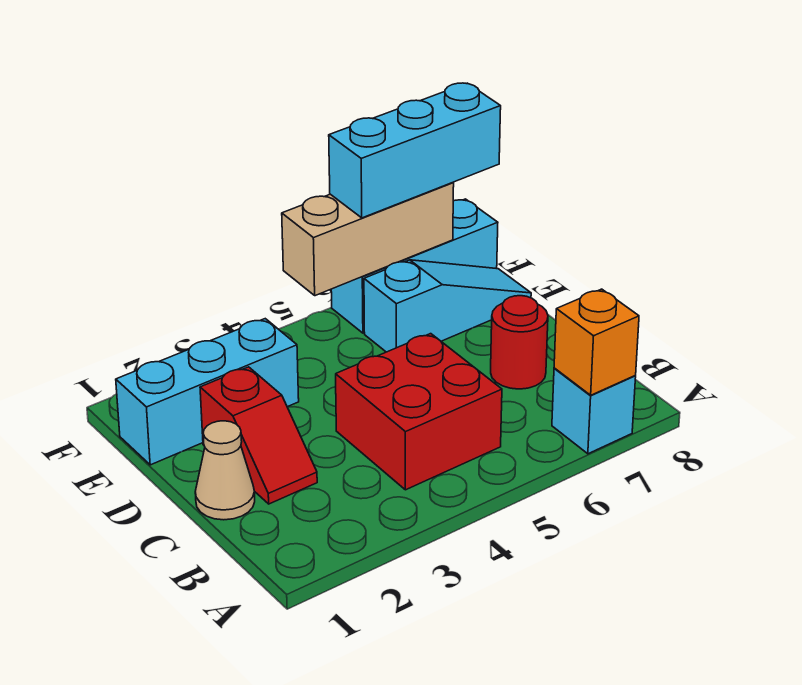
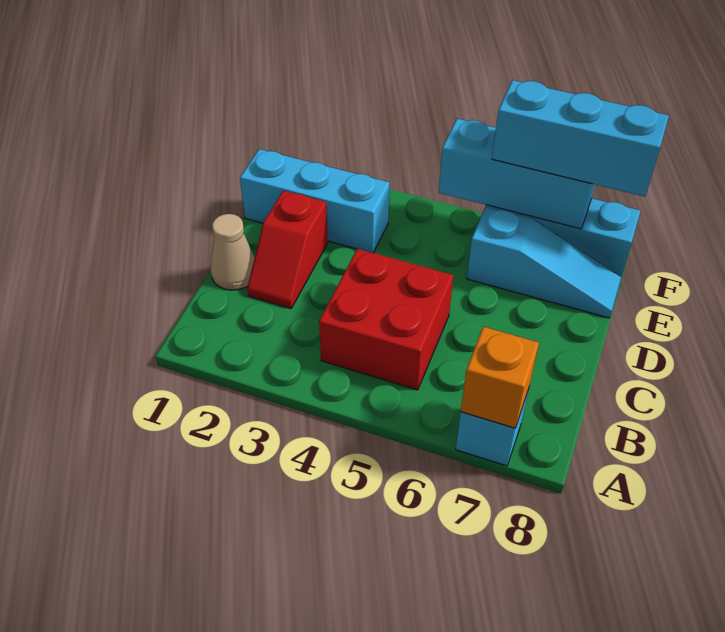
red 1x1 round brick [491,296,548,389] -> none
tan 1x3 brick [282,183,454,296] -> cyan 1x3 brick [439,119,595,229]

